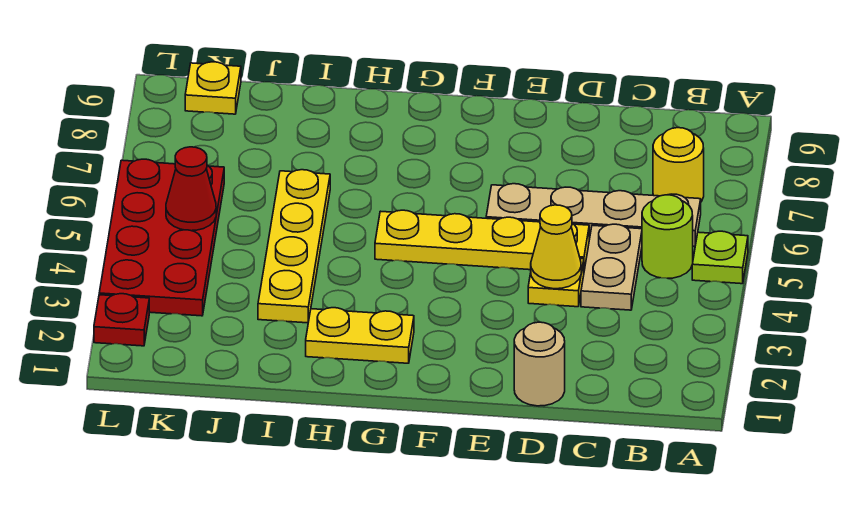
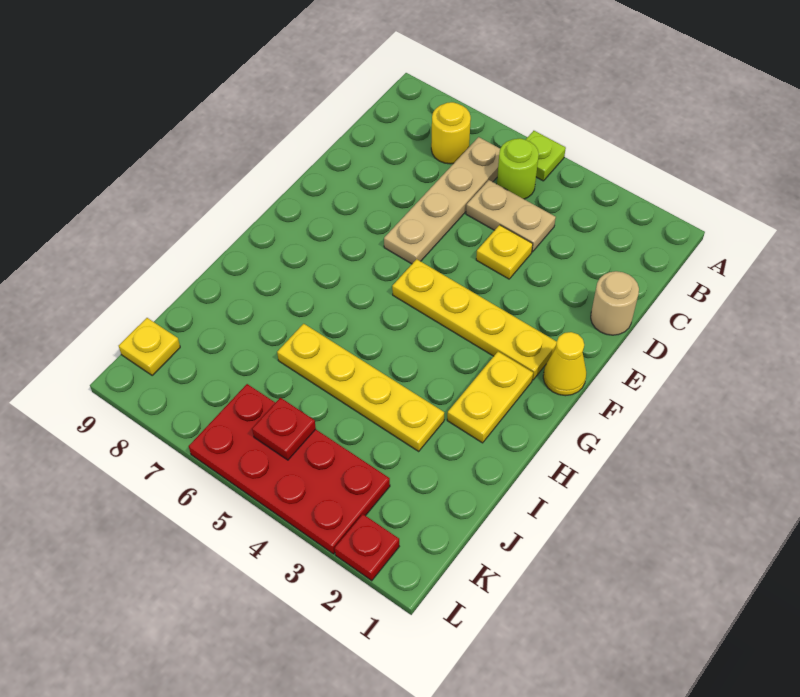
yellow 1x1 cone [531,205,581,289] -> yellow 1x1 cone moved to [543,332,586,396]
yellow 1x4 plate [375,210,589,270] -> yellow 1x4 plate turned to [392,259,557,380]
red 1x1 cone [166,147,216,231] -> red 1x1 plate [252,398,316,460]

